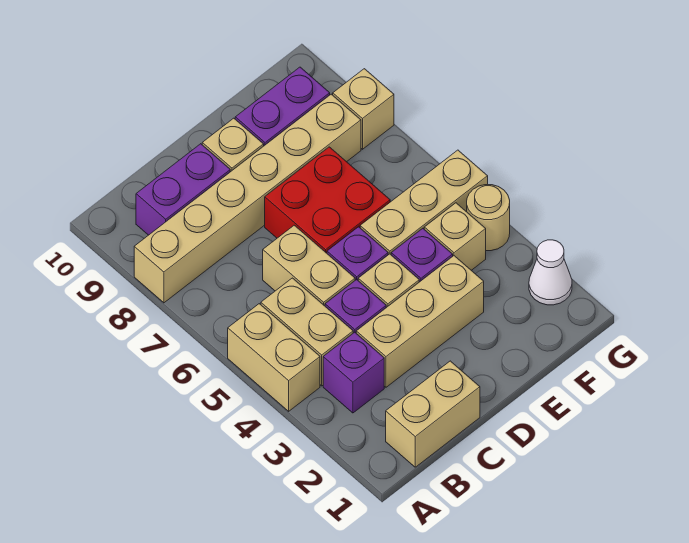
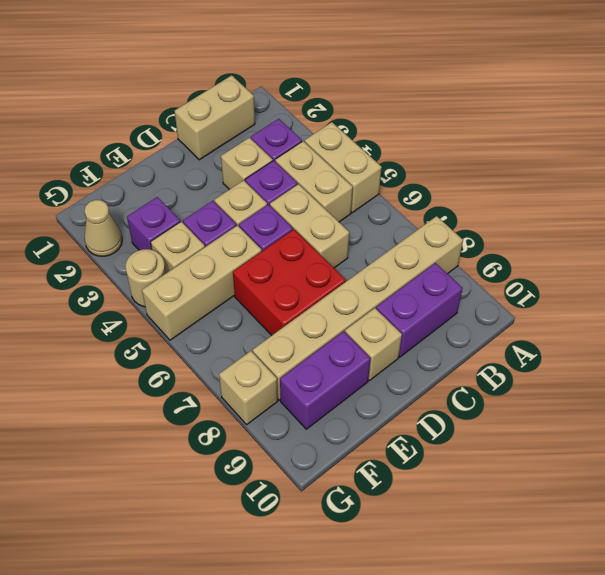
tan 1x3 brick [356,256,484,387] -> tan 1x1 brick [221,138,273,190]
none -> purple 1x1 brick [127,197,180,250]
white 1x1 cone [529,240,572,305] -> tan 1x1 cone [84,200,122,256]

